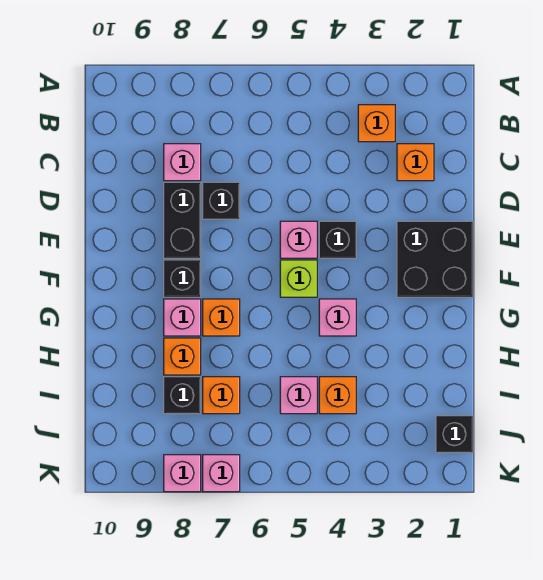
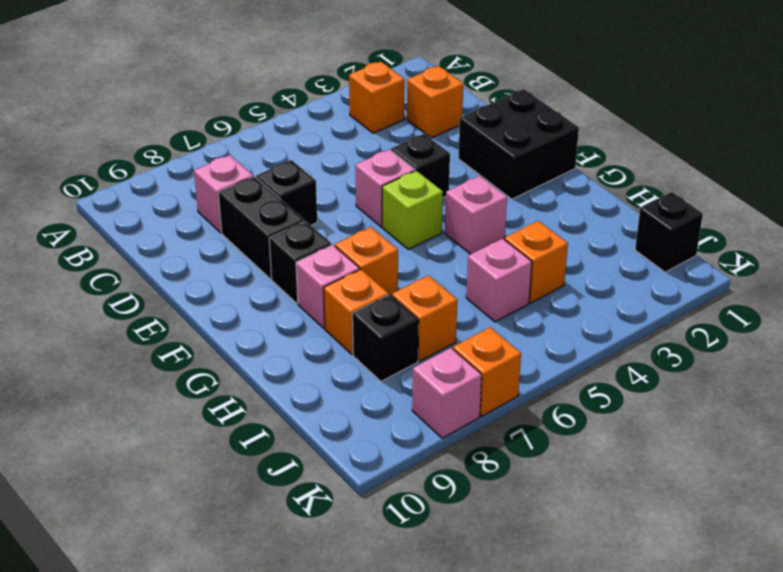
pink 1x1 brick [203,455,240,492] -> orange 1x1 brick [453,327,521,416]

